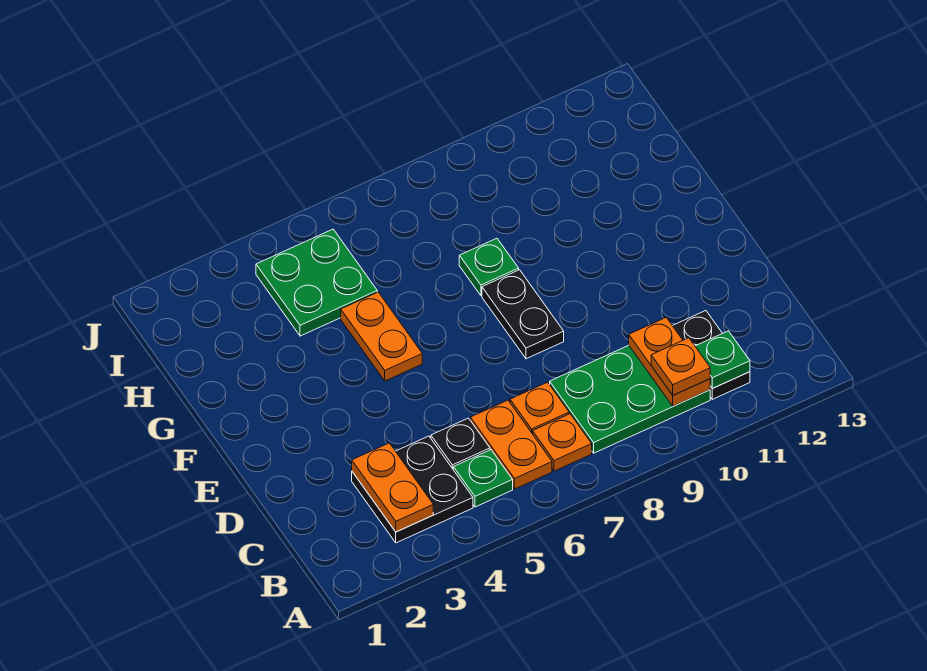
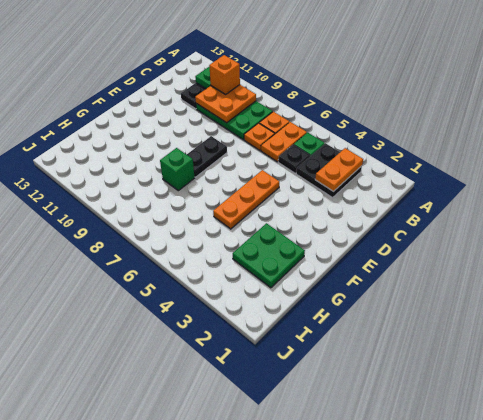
orange 1x2 plate [629,317,710,406] -> orange 2x2 plate [195,85,256,123]
orange 1x1 plate [651,338,710,395] -> orange 1x1 brick [209,55,240,94]
orange 1x2 plate [341,292,422,381] -> orange 1x3 plate [213,170,279,229]
green 1x1 plate [459,238,519,296] -> green 1x1 brick [160,148,195,191]
green 2x2 plate [256,229,377,336] -> green 2x2 plate moved to [233,223,305,288]

